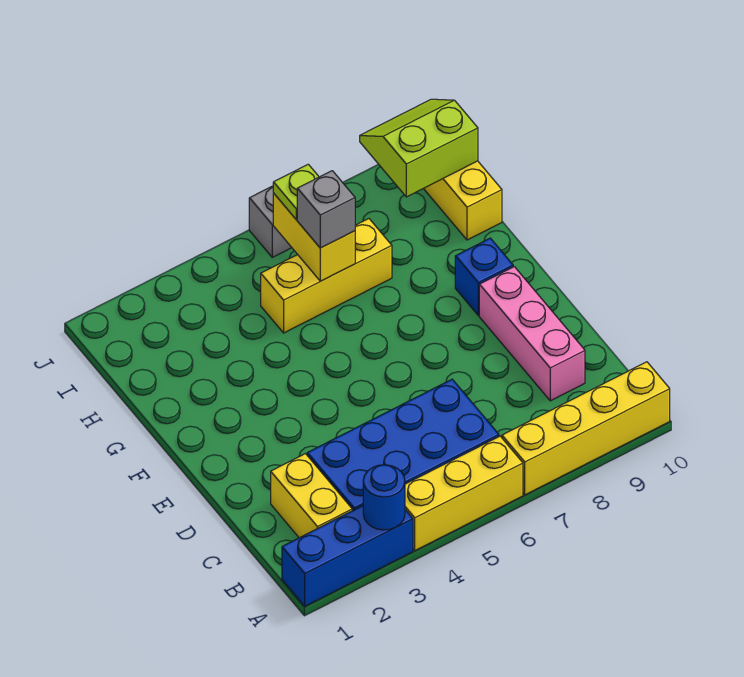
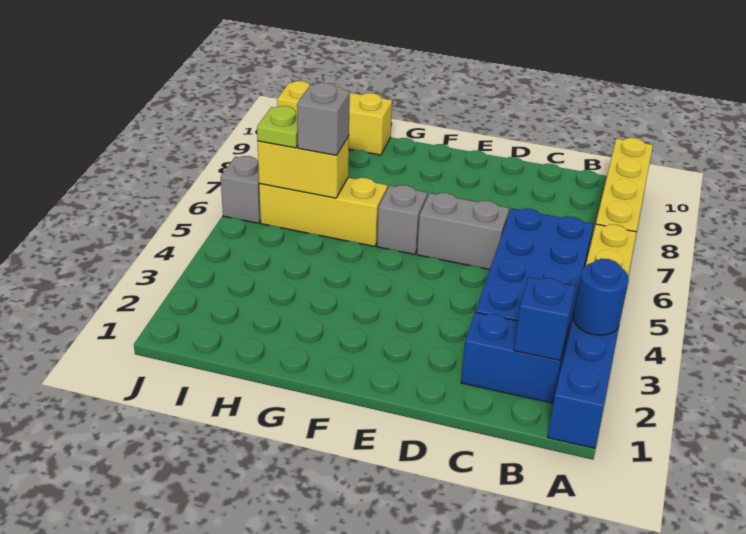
yellow 1x2 brick [271,454,352,538] -> blue 1x2 brick [461,312,567,403]
pink 1x3 brick [479,267,585,401] -> none
none -> grey 1x2 brick [417,193,509,269]
none -> grey 1x1 brick [377,185,427,254]
blue 1x1 brick [455,238,513,315] -> blue 1x1 brick moved to [514,277,576,360]
yellow 1x3 brick [261,219,392,333] -> yellow 1x3 brick turned to [259,178,388,246]
lime 2x2 slope [360,99,478,197] -> none

